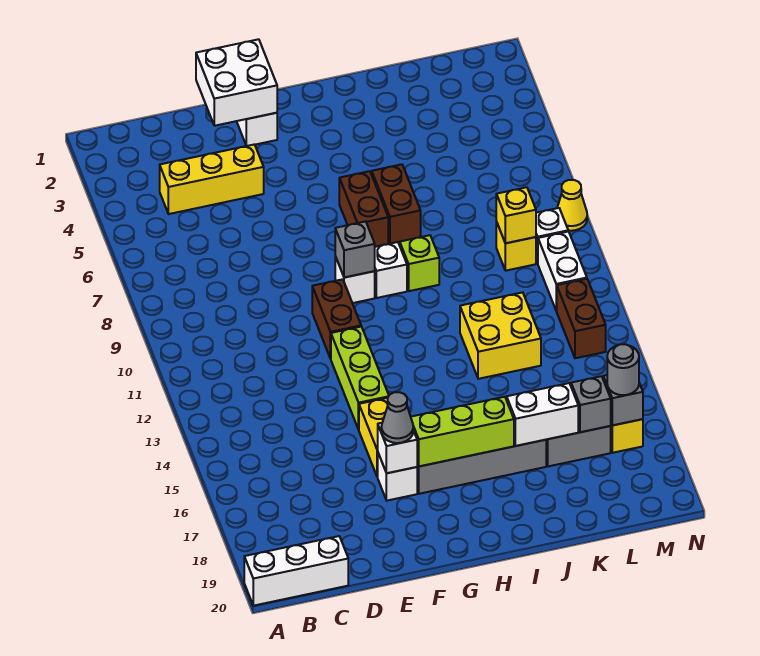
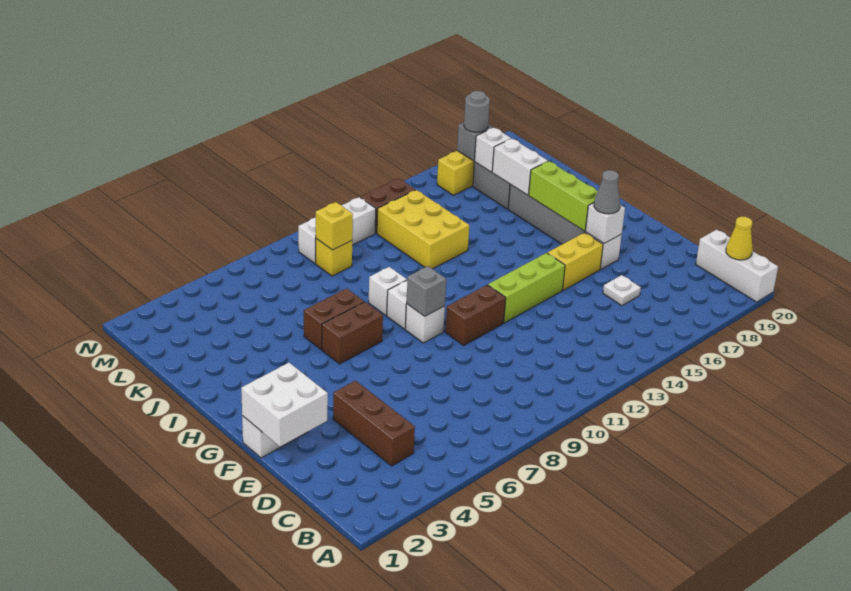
yellow 1x3 brick [160,144,264,214] -> brown 1x3 brick [333,381,415,466]
none -> white 1x1 plate [603,275,641,306]
lime 1x1 brick [400,235,439,291] -> white 1x1 brick [369,267,407,315]
yellow 2x2 brick [460,292,541,379] -> yellow 2x3 brick [377,190,469,269]
grey 1x1 brick [571,376,611,432] -> white 1x1 brick [475,128,511,172]
yellow 1x1 cone [557,180,587,231] -> yellow 1x1 cone moved to [726,217,753,260]

